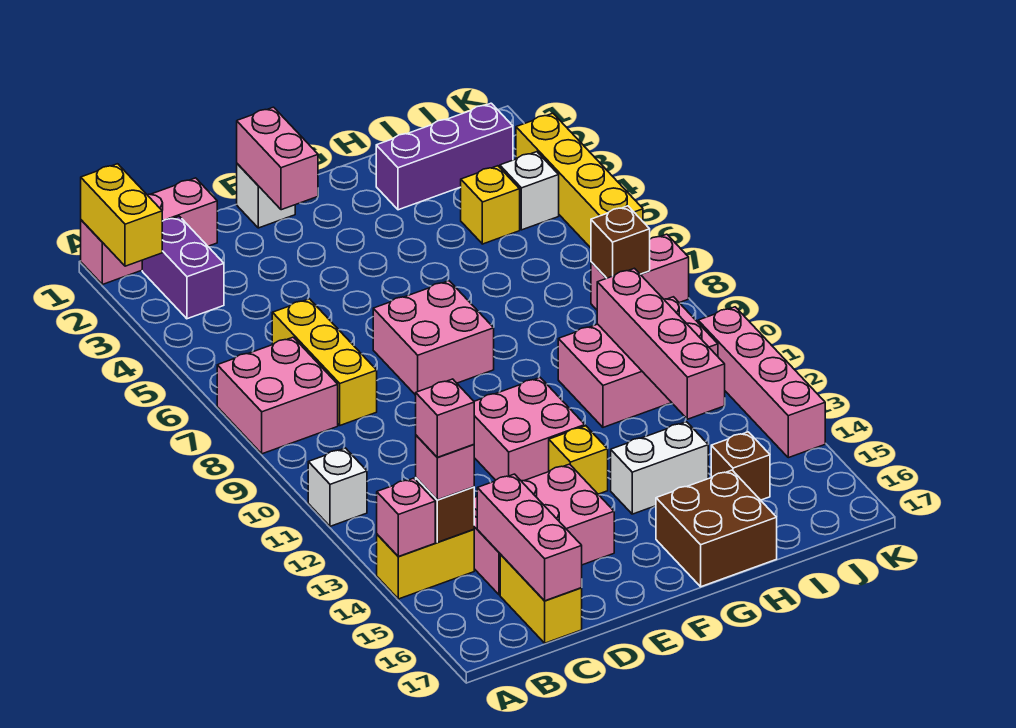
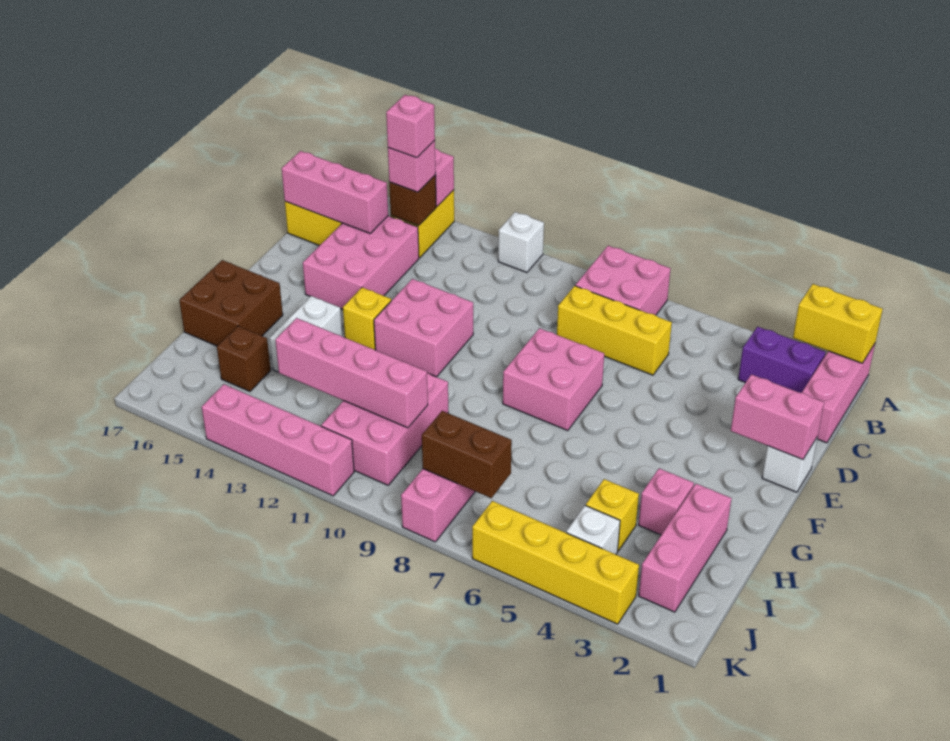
purple 1x3 brick [376,103,513,210] -> pink 1x3 brick [639,484,732,612]
none -> pink 1x1 brick [639,468,694,535]
brown 1x1 brick [591,206,650,278] -> brown 1x2 brick [422,411,512,498]

